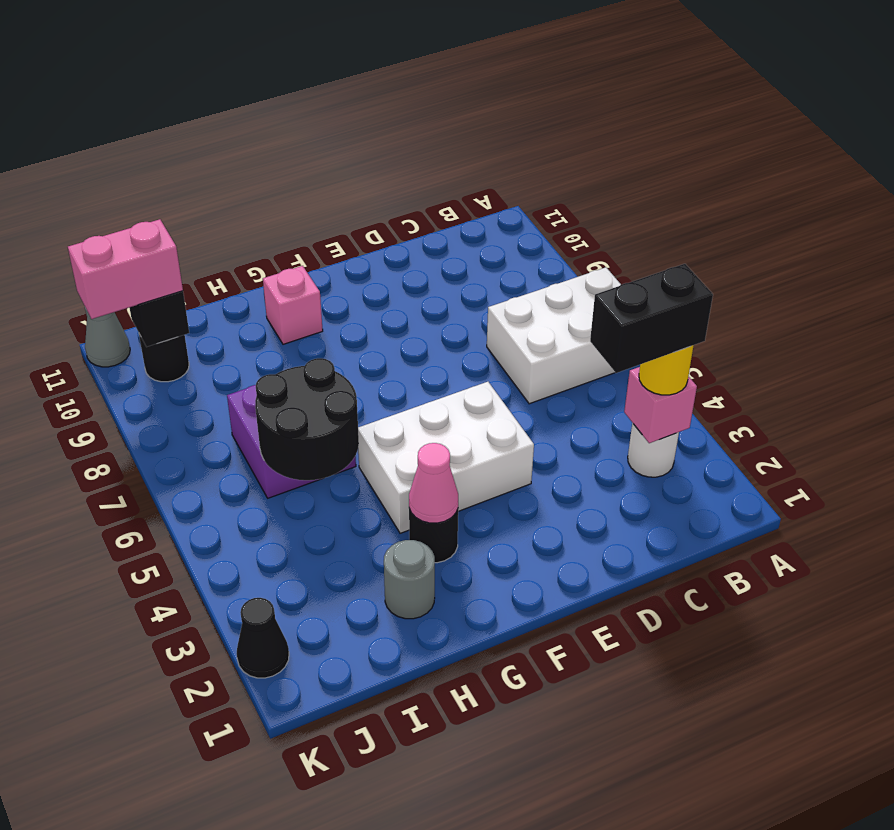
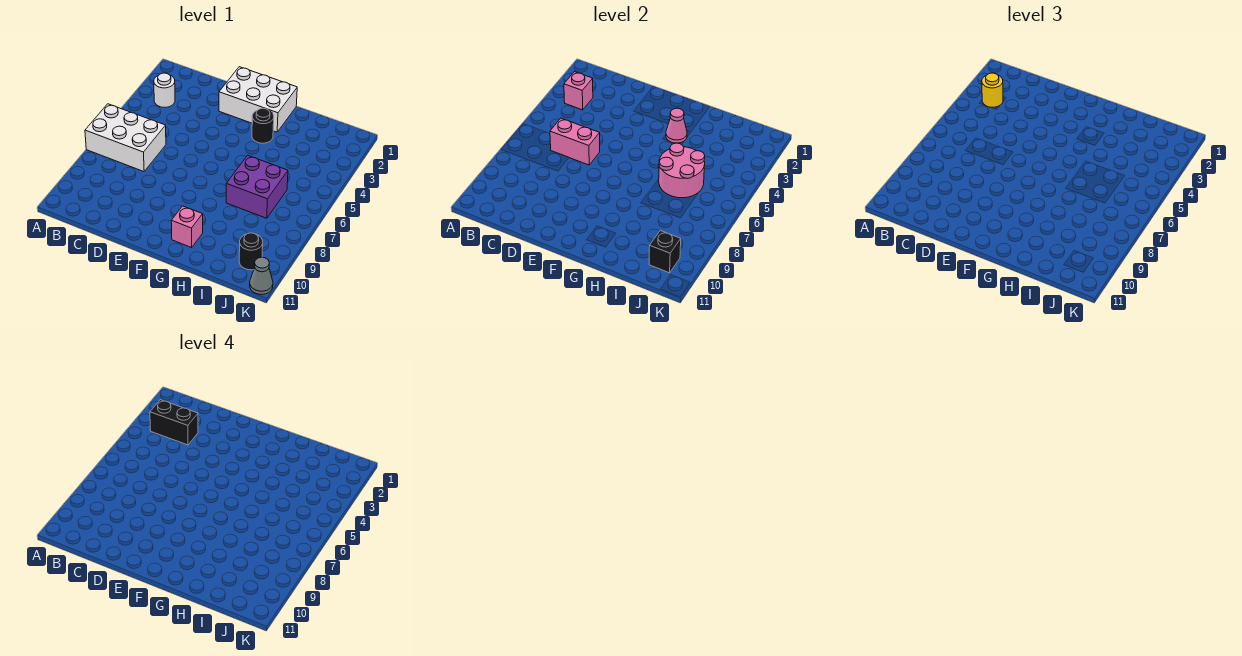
white 2x3 brick [358,382,534,533] -> white 2x3 brick moved to [219,67,297,132]
grey 1x1 round brick [384,540,435,619] -> none
black 2x2 round brick [255,358,359,480] -> pink 2x2 round brick [659,143,705,198]
pink 1x2 brick [68,219,183,319] -> pink 1x2 brick moved to [550,118,600,165]
black 1x1 cone [237,598,289,678] -> none

